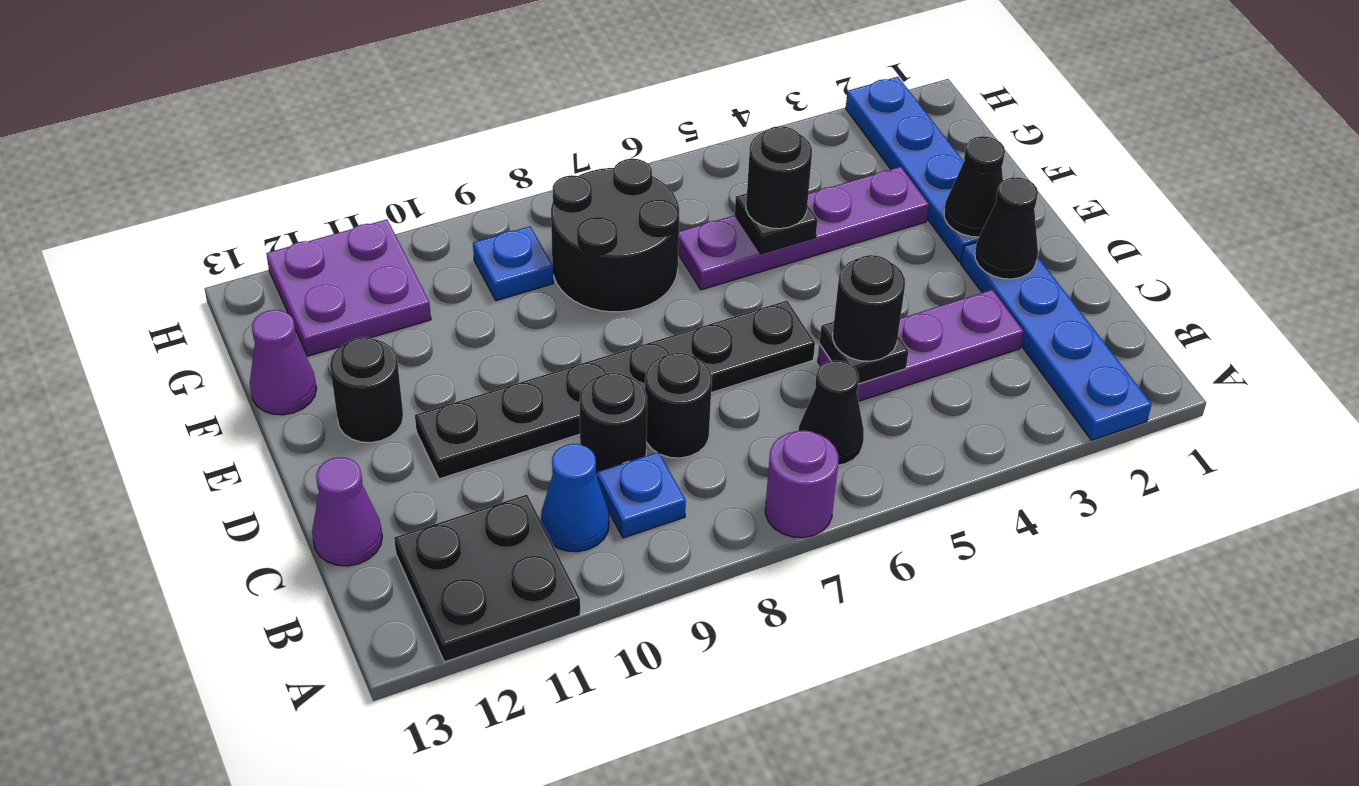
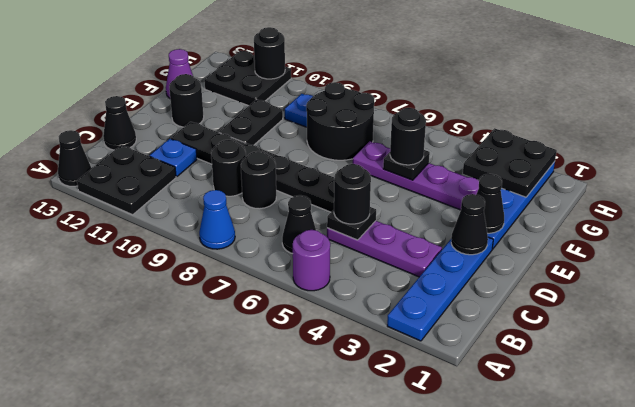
purple 1x1 round brick [765,430,838,538] -> purple 1x1 round brick moved to [293,230,330,291]
none -> black 1x1 cone [58,130,91,186]
blue 1x1 plate [596,452,686,538] -> blue 1x1 plate moved to [150,139,197,177]
blue 1x1 cone [541,444,609,552] -> blue 1x1 cone moved to [199,190,235,249]
purple 1x1 cone [312,457,382,566] -> black 1x1 cone [103,96,136,150]
none -> black 1x2 plate [219,100,283,145]
none -> black 2x2 plate [463,128,557,197]
purple 2x2 plate [266,219,431,356] -> black 2x2 plate [204,51,291,106]
none -> black 1x1 round brick [254,27,285,79]

